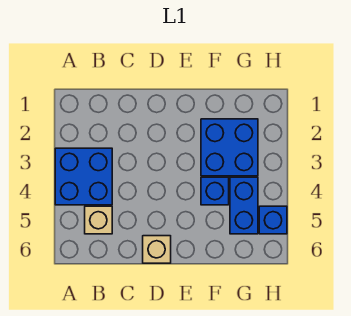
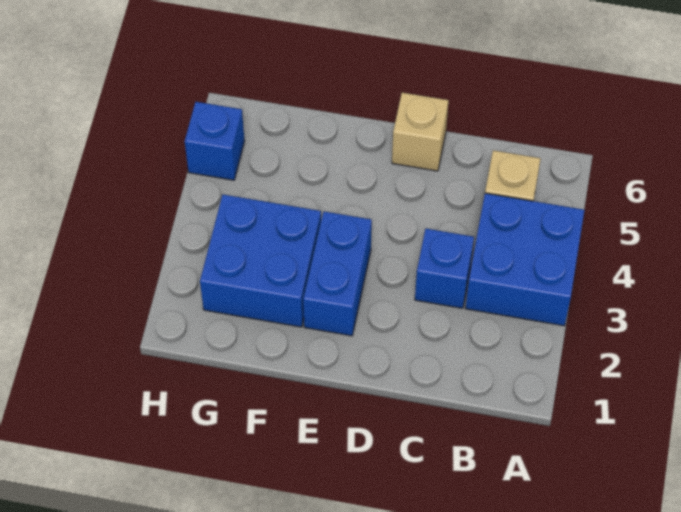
blue 1x1 brick [201,177,229,205] -> blue 1x1 brick moved to [415,229,474,308]
blue 1x2 brick [230,177,258,234] -> blue 1x2 brick moved to [303,211,372,336]

